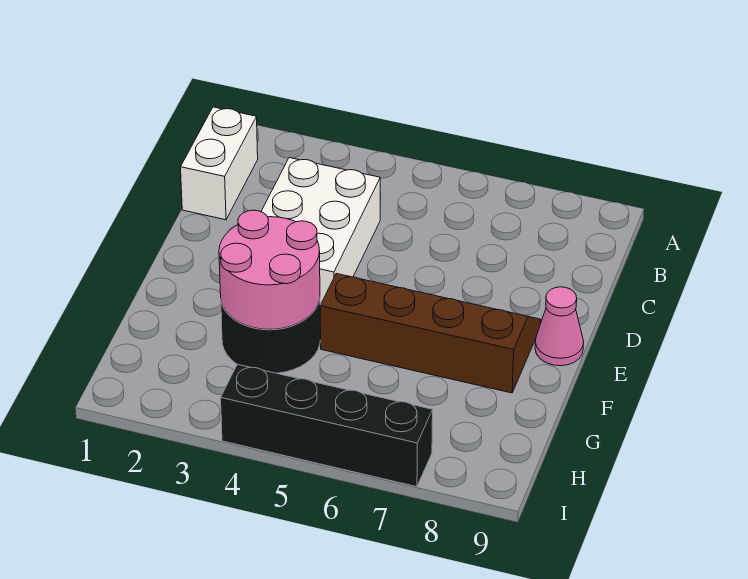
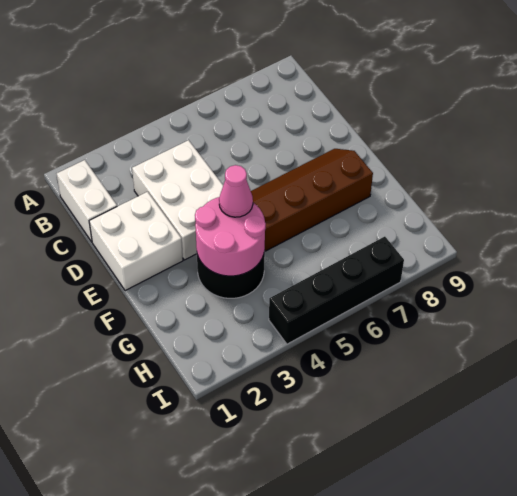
none -> white 2x2 brick [89,192,183,291]
pink 1x1 cone [535,287,584,366] -> pink 1x1 cone moved to [219,165,253,217]

